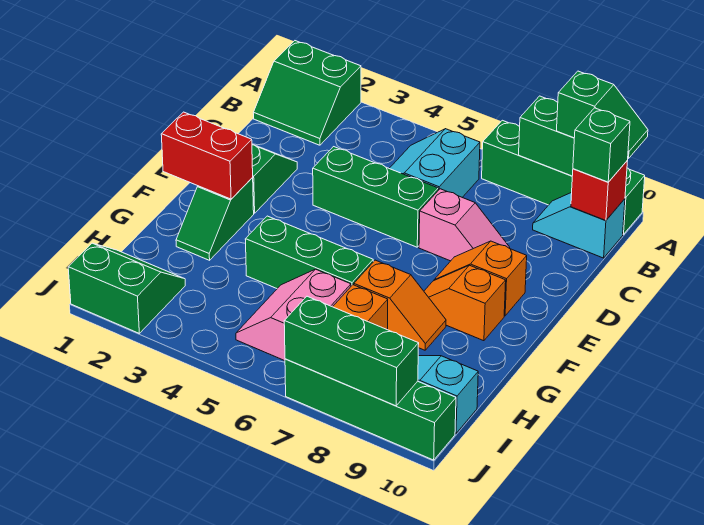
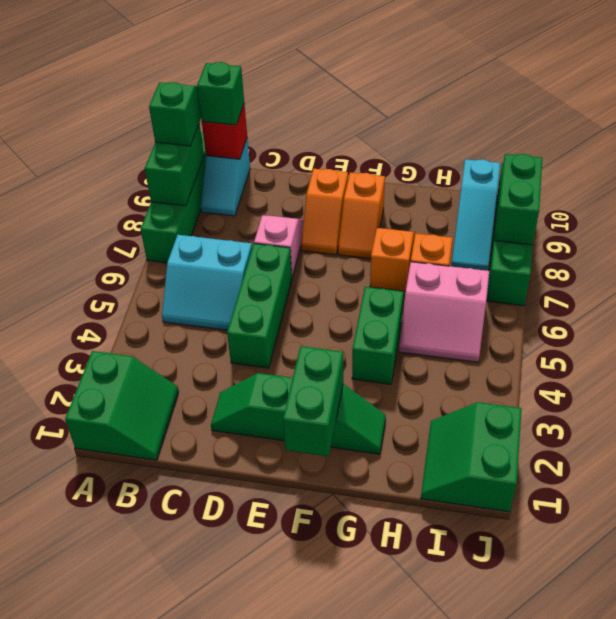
red 1x2 brick [161,112,253,199] -> green 1x2 brick [283,346,343,456]
green 1x3 brick [245,216,373,289] -> green 1x2 brick [352,287,404,384]
green 1x3 brick [284,296,419,406] -> green 1x2 brick [494,154,543,245]

